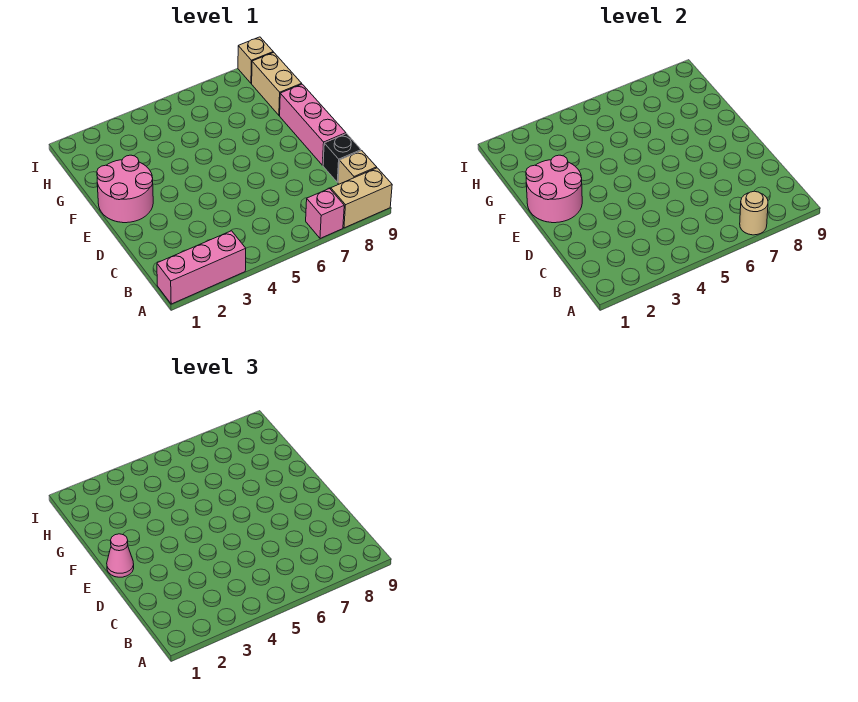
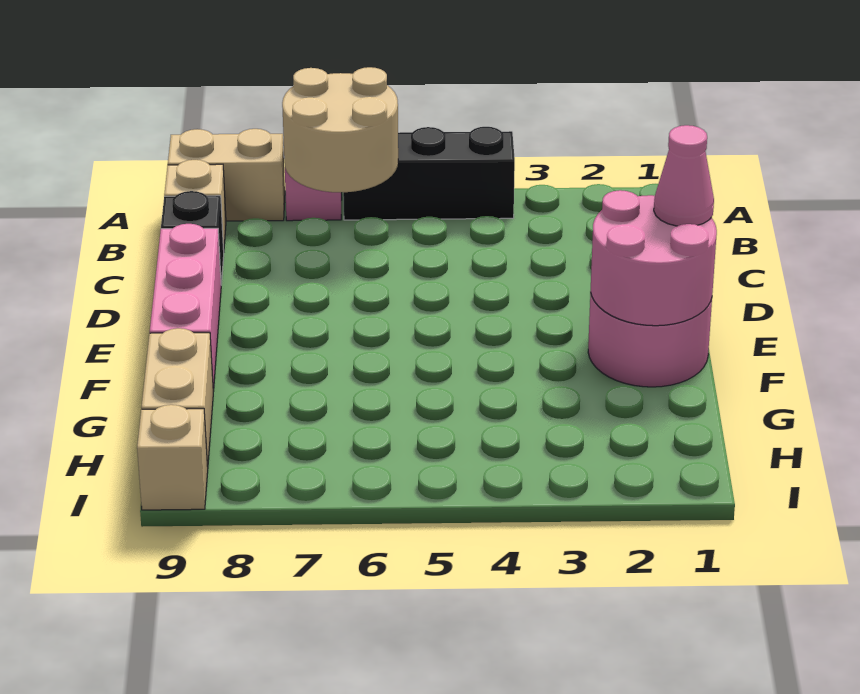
pink 1x3 brick [157,231,246,304] -> none
none -> black 1x3 brick [343,127,515,220]
tan 1x1 round brick [740,191,768,235] -> tan 2x2 round brick [282,67,398,193]

